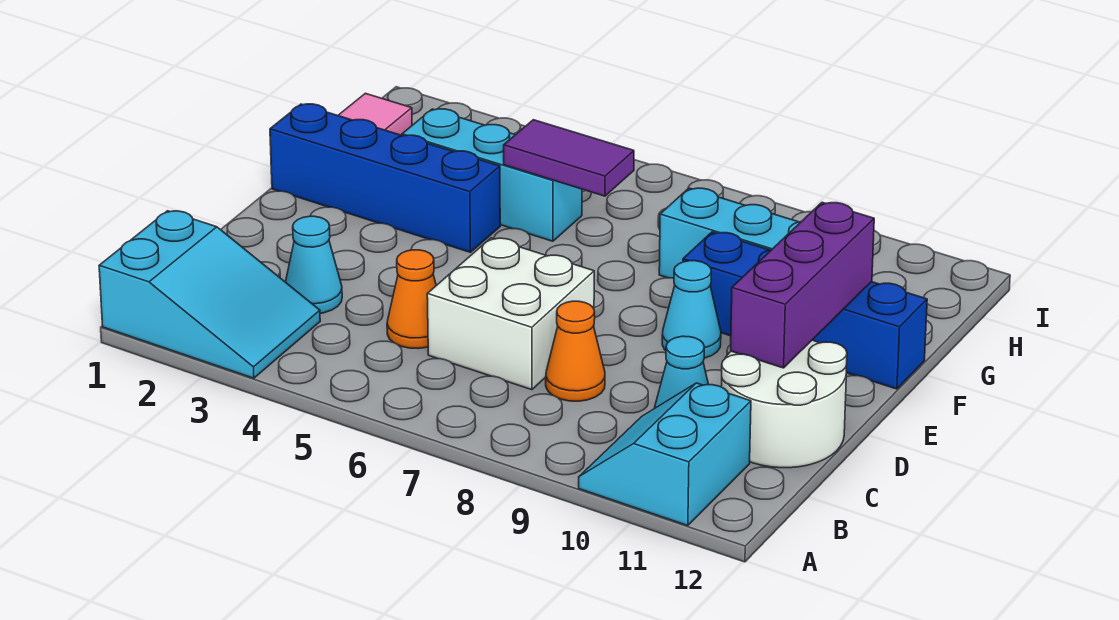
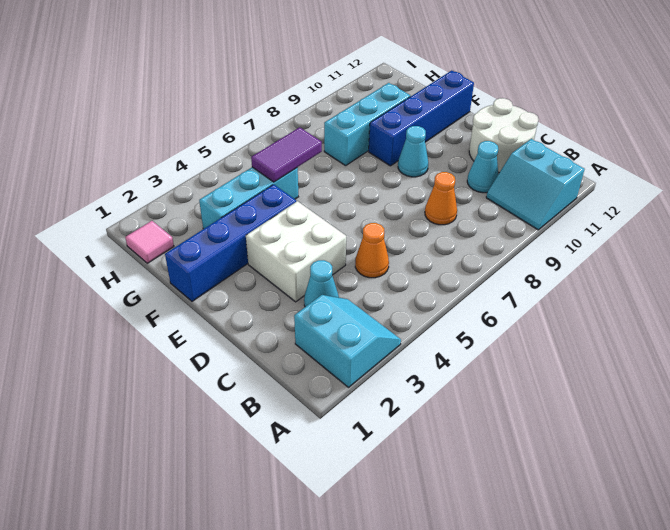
cyan 2x3 slope [99,211,320,378] -> cyan 2x2 slope [294,295,401,387]
white 2x2 brick [427,238,594,390] -> white 2x2 brick moved to [246,201,346,302]
purple 1x3 brick [731,202,874,368] -> none

